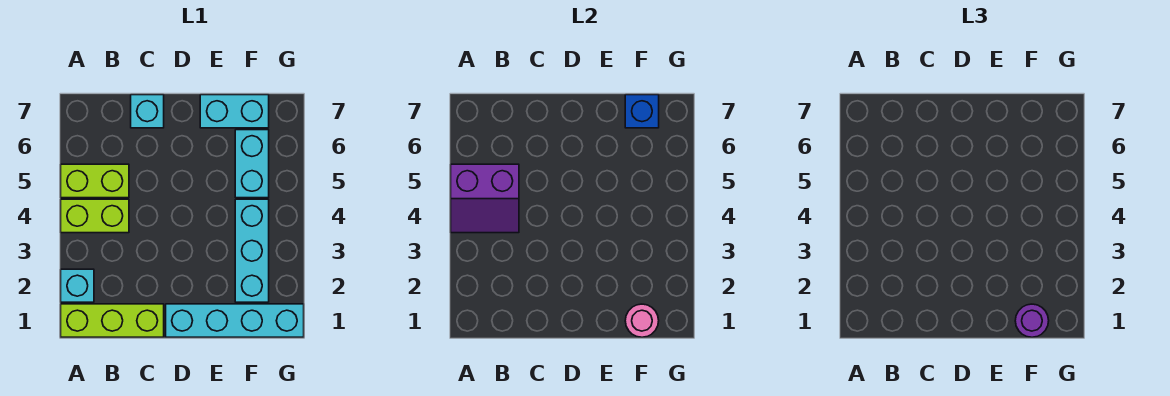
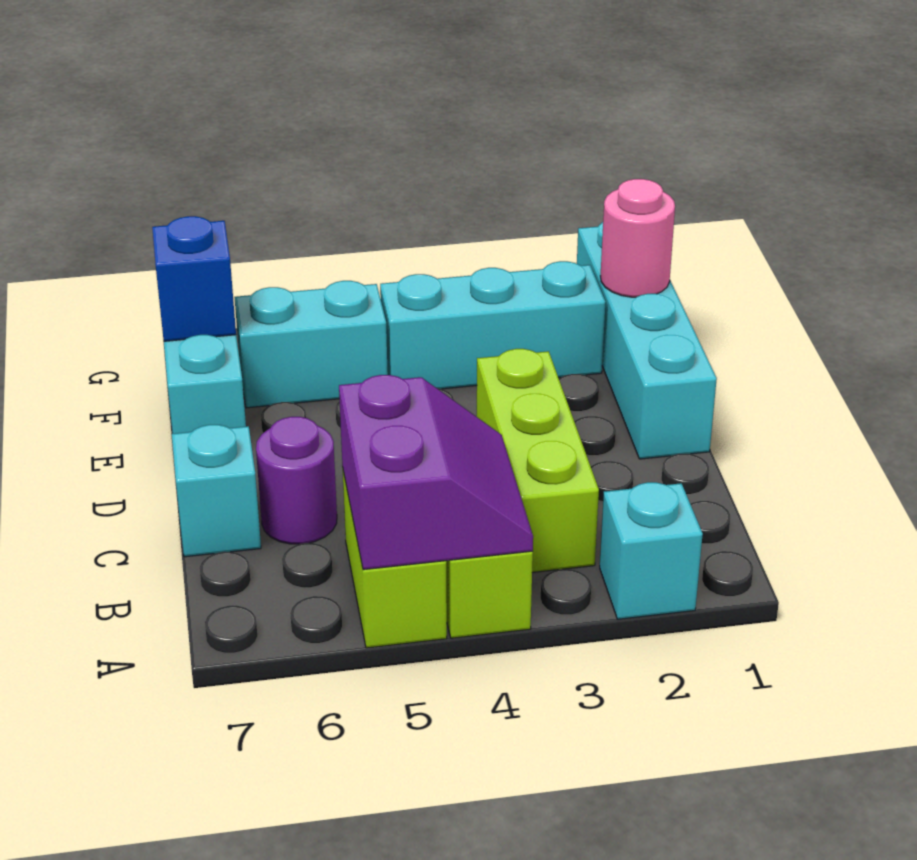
lime 1x3 brick [61,304,164,337] -> lime 1x3 brick moved to [477,349,599,573]
purple 1x1 round brick [1015,304,1049,337] -> purple 1x1 round brick moved to [256,417,337,544]

